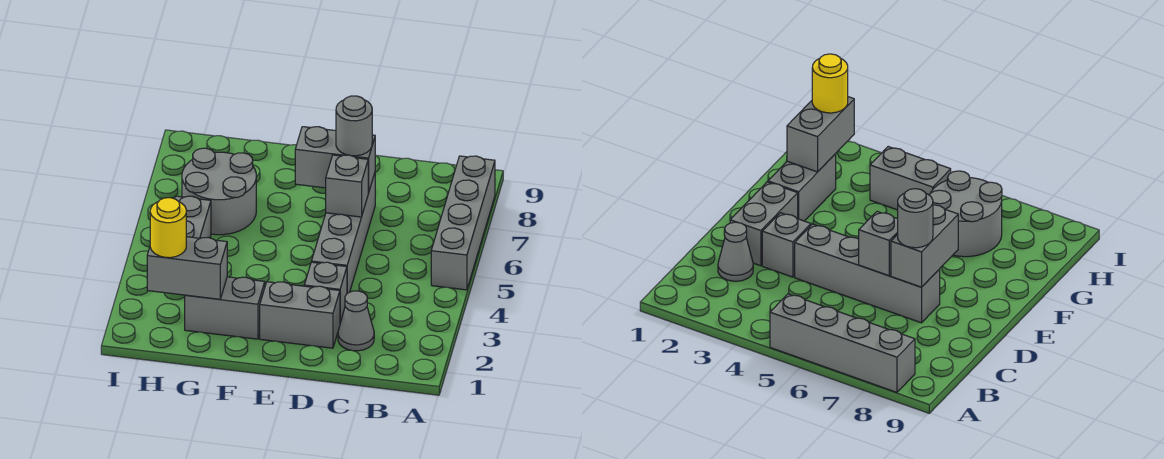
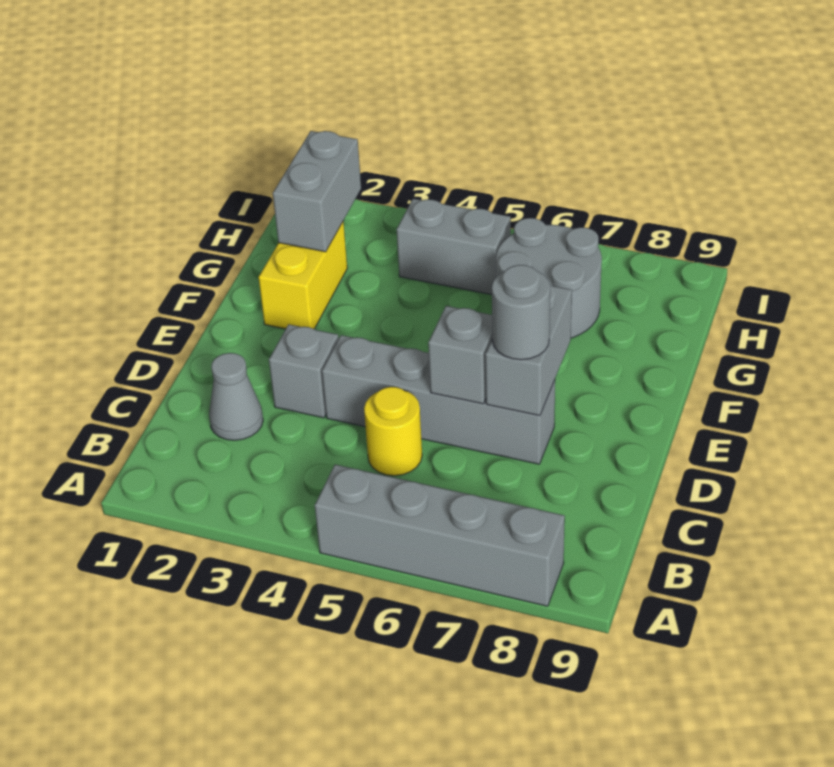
grey 1x2 brick [260,282,340,348] -> none
grey 1x2 brick [185,277,265,339] -> yellow 1x2 brick [259,221,347,329]
yellow 1x1 round brick [150,198,186,258] -> yellow 1x1 round brick moved to [364,387,422,476]

